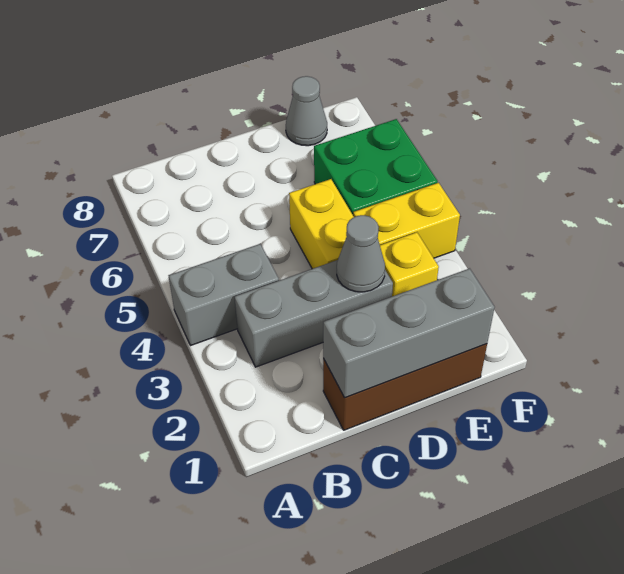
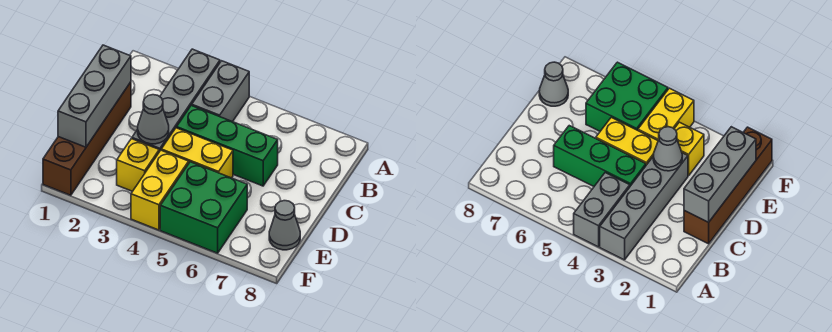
grey 1x3 brick [235,260,393,367] -> grey 1x4 brick [132,49,220,152]
brown 1x3 brick [323,344,487,430] -> brown 1x4 brick [43,82,131,195]
none -> green 1x3 brick [177,105,278,186]

